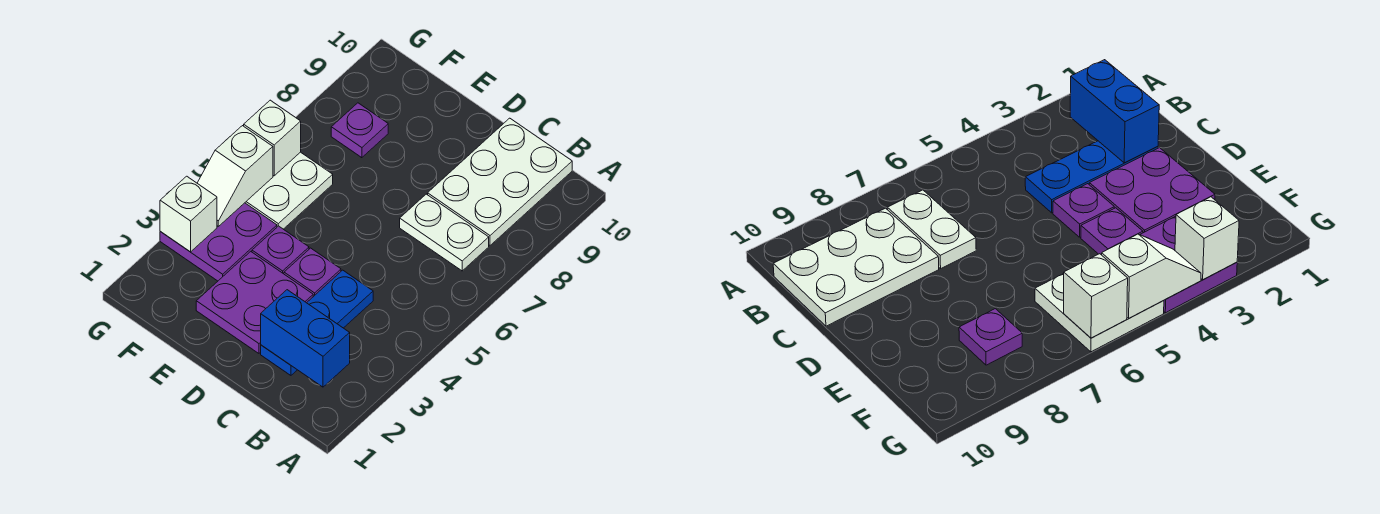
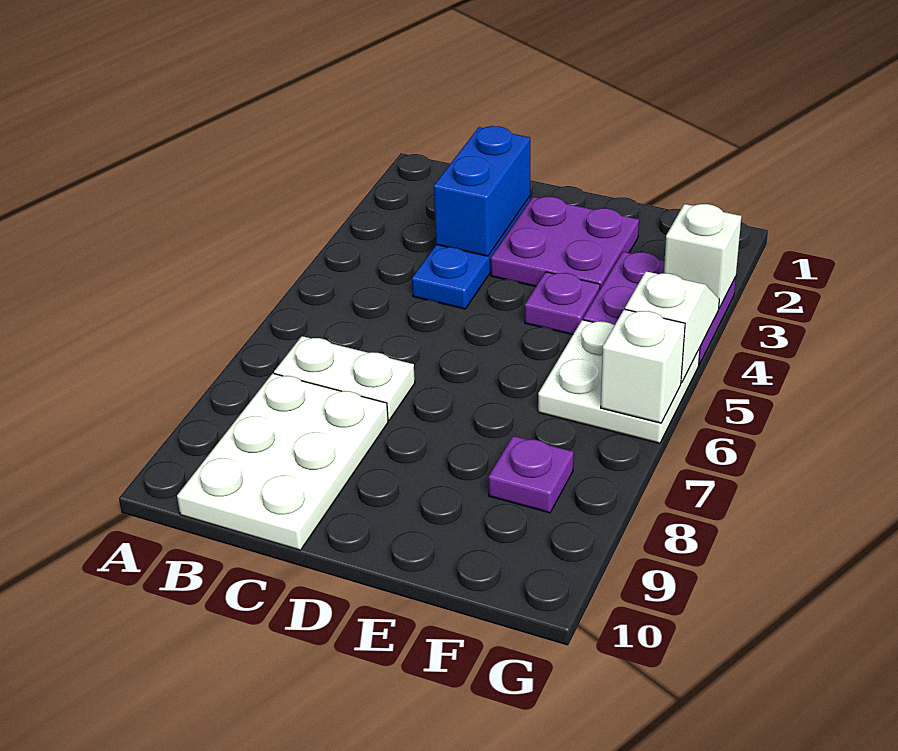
blue 1x2 brick [261,290,350,387] -> blue 1x2 brick turned to [434,126,530,256]
purple 1x1 plate [284,248,341,297] -> none

